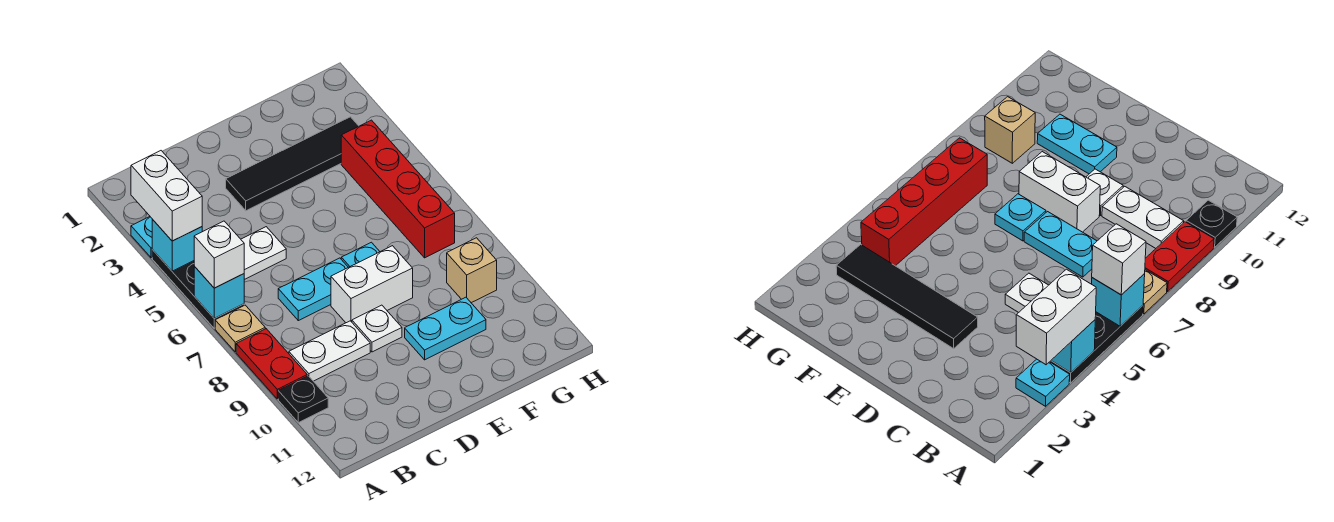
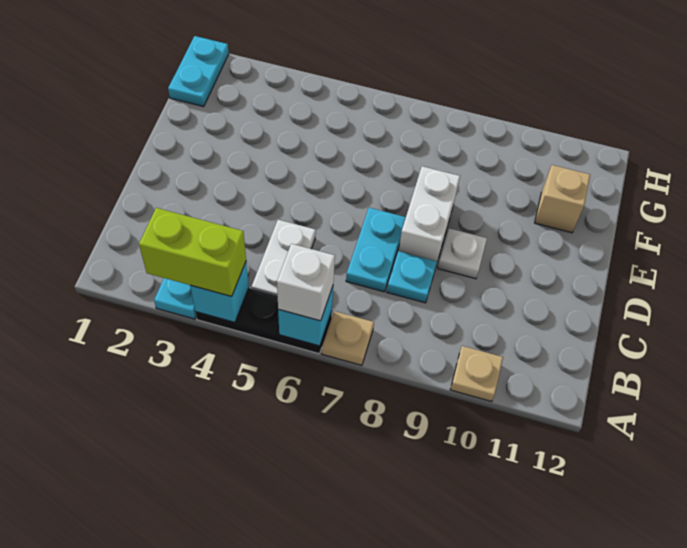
white 1x2 brick [131,151,202,241] -> lime 1x2 brick [139,208,246,296]
red 1x2 plate [236,329,307,399] -> none
black 1x1 plate [278,376,328,423] -> tan 1x1 plate [450,346,503,402]
white 1x2 plate [289,321,370,381] -> none
black 1x4 tile [226,117,359,211] -> none
cyan 1x1 plate [341,242,380,267] -> cyan 1x1 plate moved to [387,251,437,303]
cyan 1x2 plate [405,297,486,360] -> cyan 1x2 plate moved to [168,36,229,107]
red 1x4 brick [341,120,455,258] -> none
tan 1x1 brick [447,238,497,303] -> tan 1x1 brick moved to [535,165,590,233]

